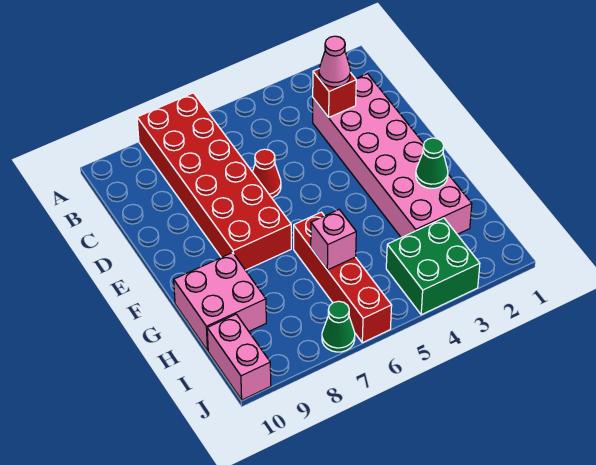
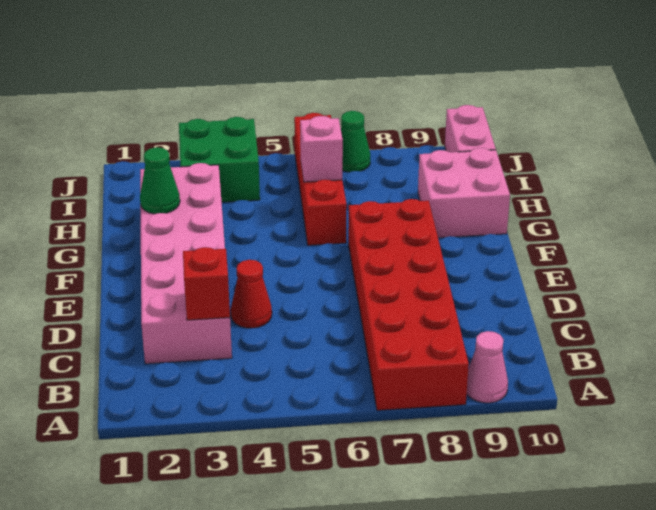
pink 1x1 cone [319,36,350,87] -> pink 1x1 cone moved to [467,331,508,403]
red 1x1 cone [253,149,281,198] -> red 1x1 cone moved to [231,260,272,328]

